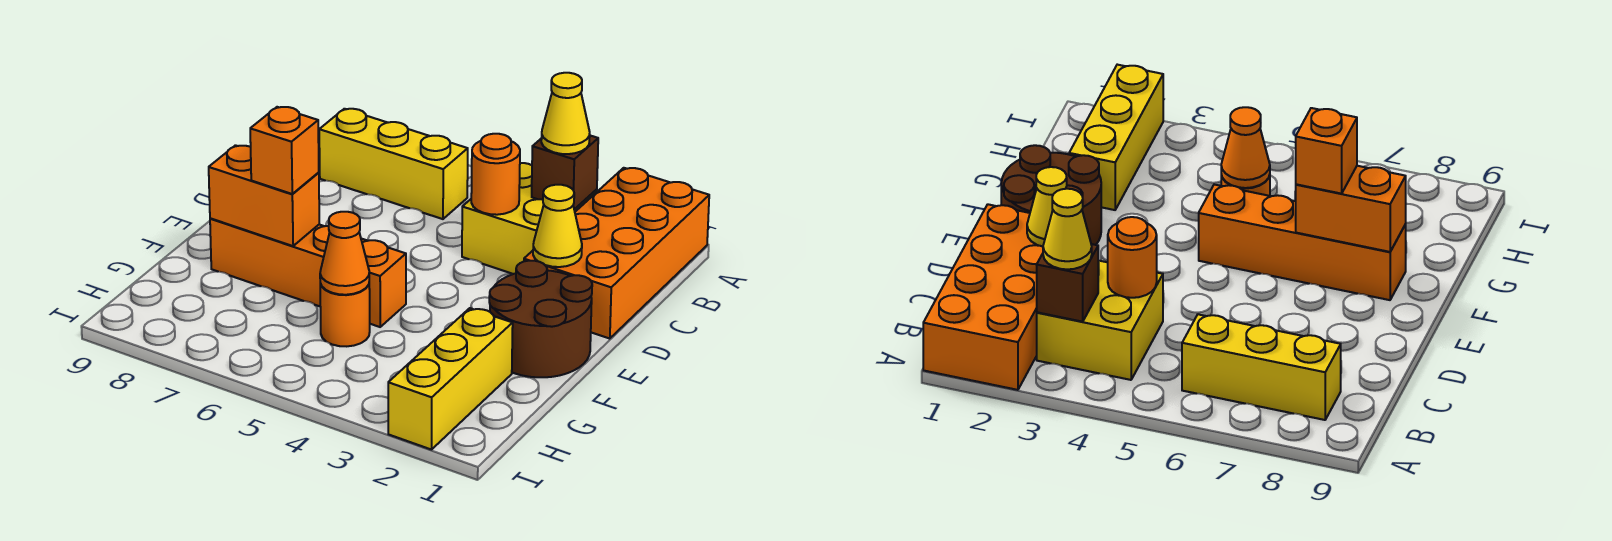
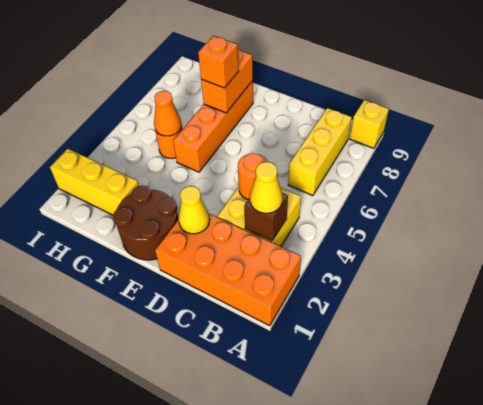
none -> yellow 1x1 brick [350,100,389,148]

